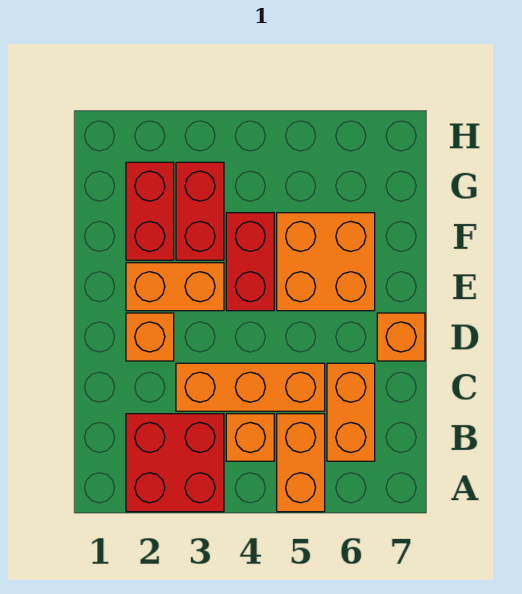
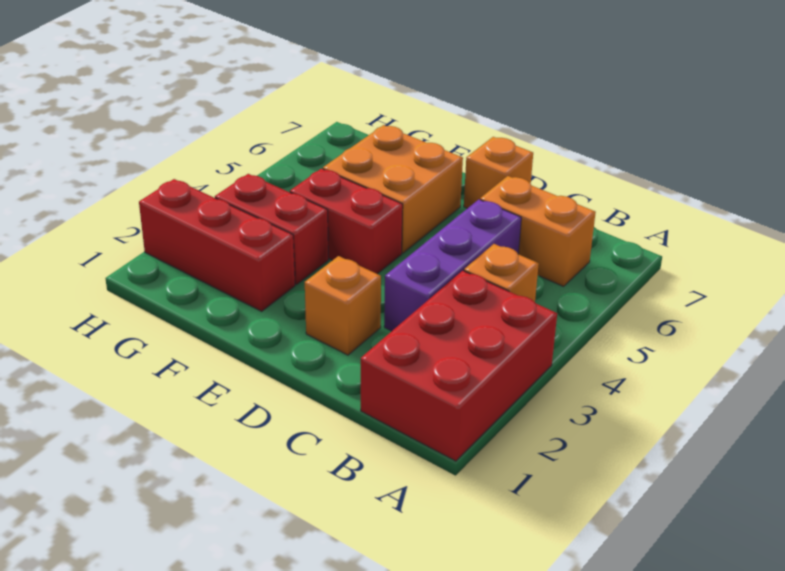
red 2x2 brick [126,414,224,512] -> red 2x3 brick [361,271,557,461]
orange 1x2 brick [277,414,325,512] -> none
orange 1x3 brick [176,363,325,411] -> purple 1x3 brick [384,200,521,331]
orange 1x2 brick [126,263,224,311] -> none
red 1x2 brick [126,162,174,260] -> red 1x3 brick [139,179,295,311]

